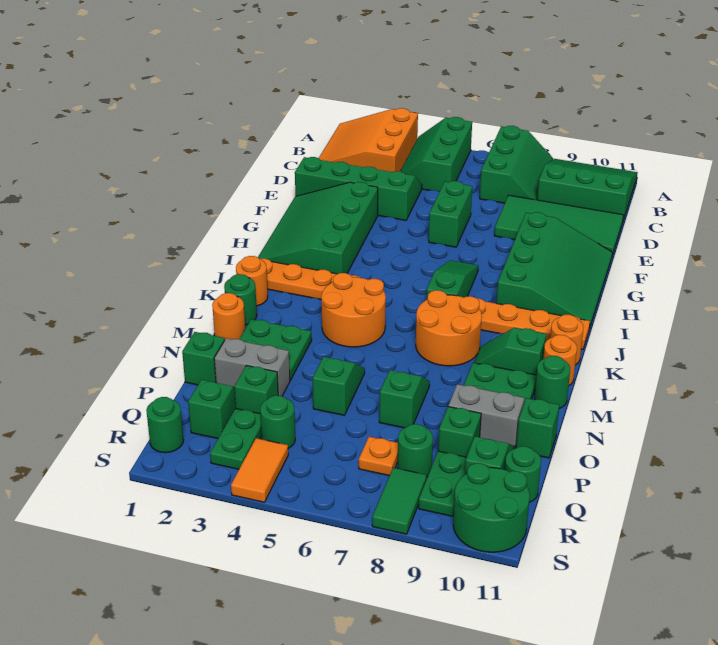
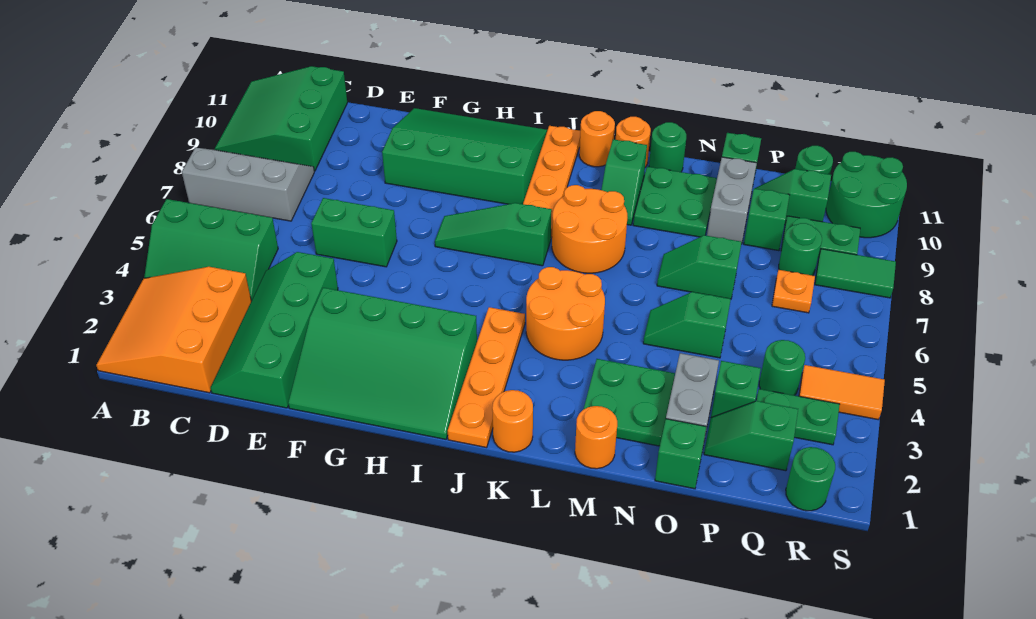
orange 3x3 slope [319,108,418,172] -> orange 3x3 slope turned to [96,267,251,393]
green 2x3 slope [480,126,553,203] -> grey 2x3 slope [182,148,314,221]
green 2x4 tile [494,195,623,255] -> none
green 1x1 round brick [224,274,257,325] -> none

